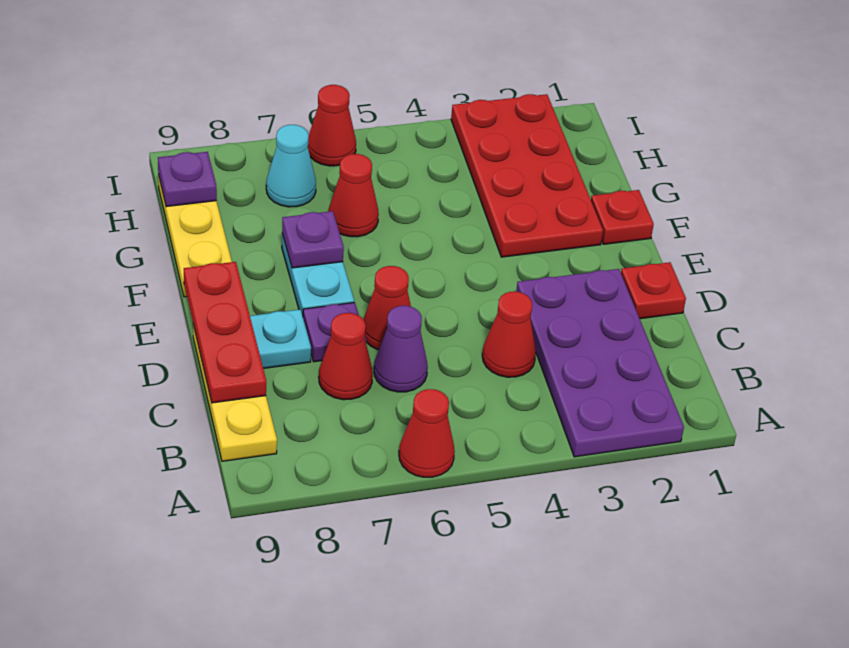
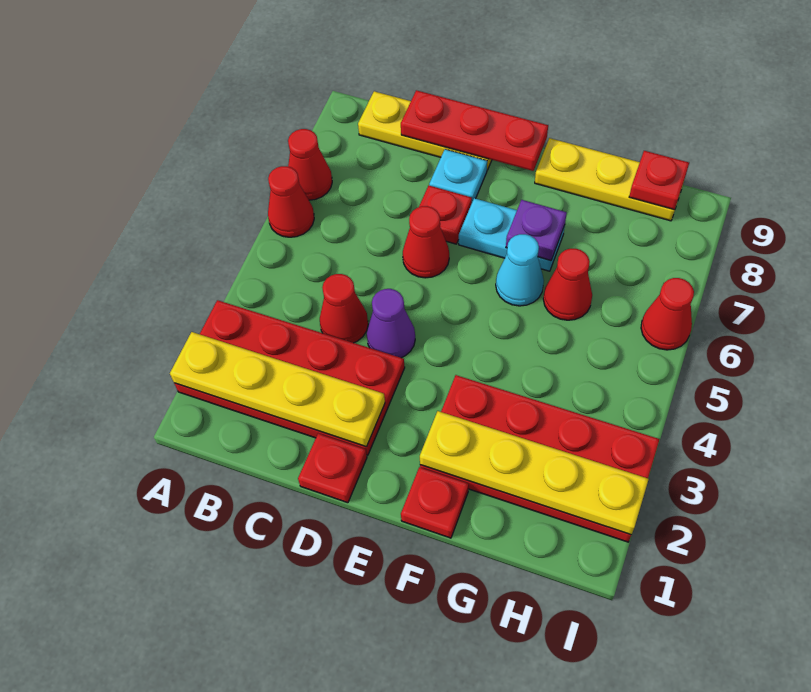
purple 2x4 plate [516,269,684,457] -> red 2x4 plate [174,300,405,455]
none -> yellow 1x4 plate [170,332,385,447]
purple 1x1 cone [374,306,428,392] -> purple 1x1 cone moved to [367,289,415,358]
red 1x1 cone [319,313,373,400] -> red 1x1 cone moved to [288,129,332,200]
purple 1x1 plate [303,302,366,362] -> red 1x1 plate [419,186,472,244]
none -> yellow 1x4 plate [420,411,649,535]
cyan 1x1 cone [266,125,316,207] -> cyan 1x1 cone moved to [496,234,544,306]
purple 1x1 plate [158,152,217,207] -> red 1x1 plate [629,151,689,210]

